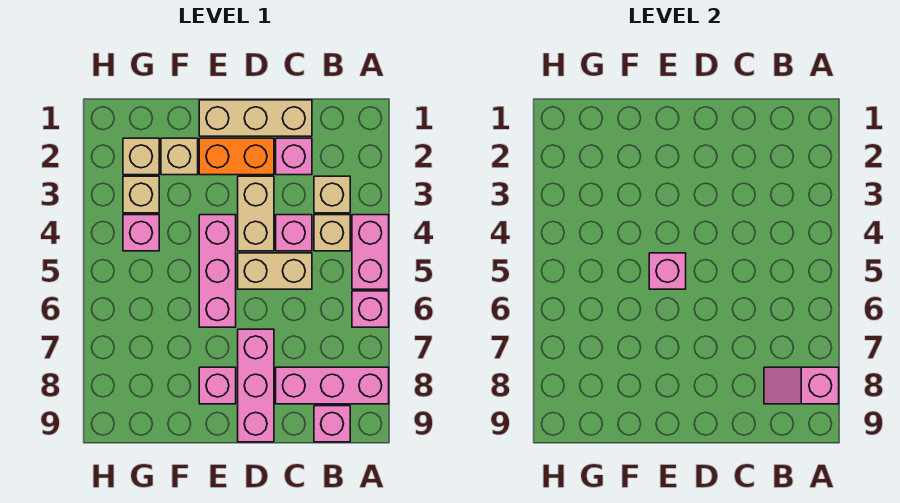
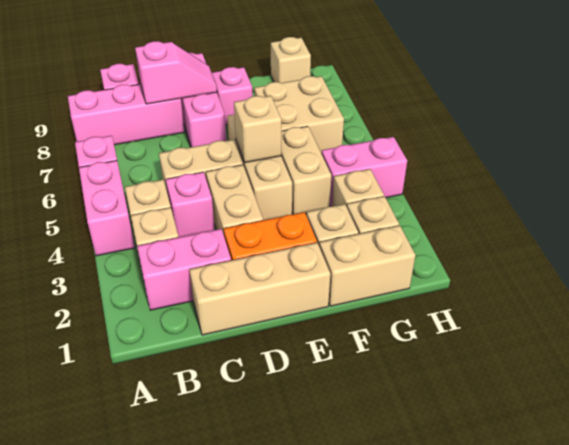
pink 1x2 slope [764,367,839,404] -> pink 1x2 slope moved to [135,41,217,104]
pink 1x1 brick [276,138,312,175] -> pink 1x2 brick [137,229,231,310]
pink 1x3 brick [199,215,236,327] -> tan 1x3 brick [227,114,292,220]
pink 1x1 brick [649,253,686,289] -> tan 1x1 brick [234,96,281,163]
none -> tan 1x2 brick [319,225,416,306]
none -> tan 1x2 brick [281,126,331,214]
none -> tan 2x2 brick [254,76,344,153]
pink 1x1 brick [123,215,159,251] -> pink 1x2 brick [321,137,407,207]
none -> tan 1x1 brick [271,37,311,83]

